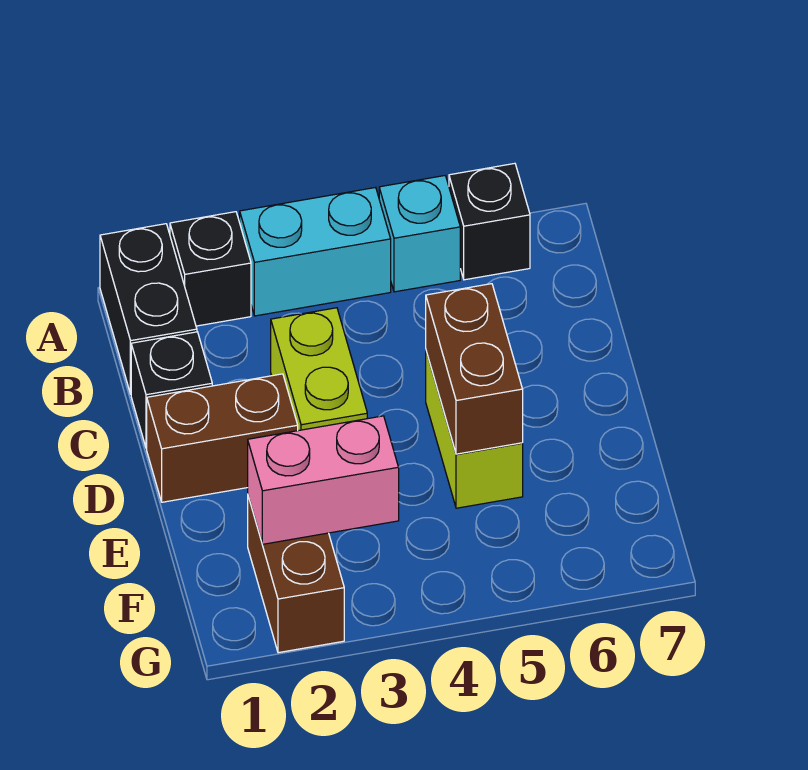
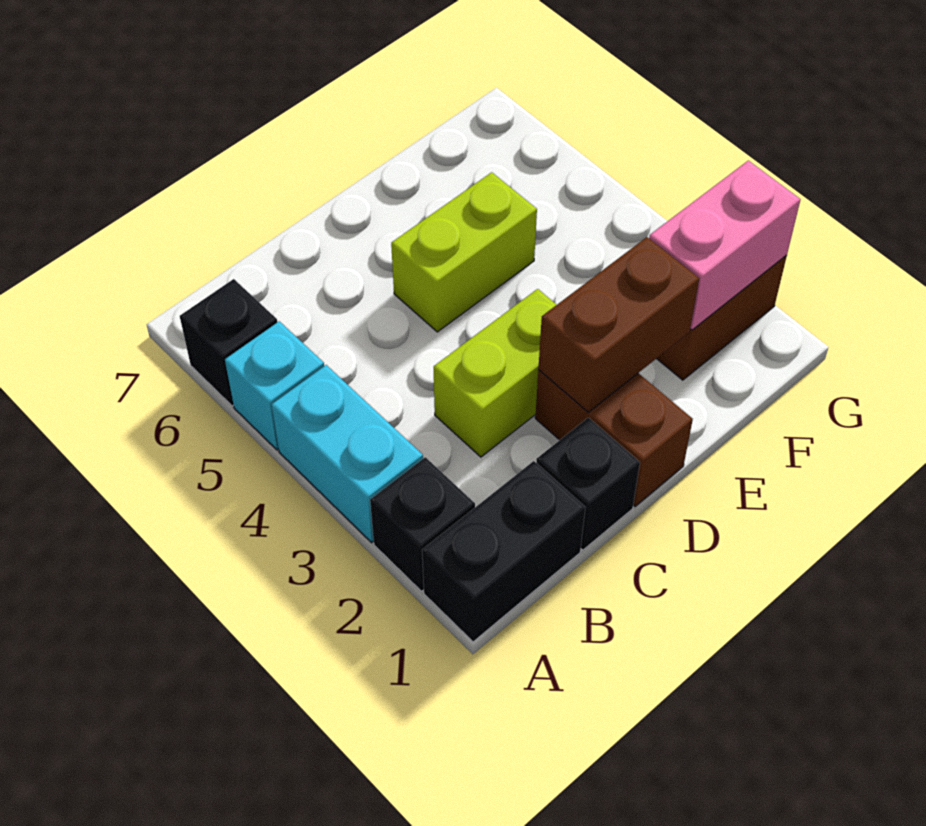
brown 1x2 brick [426,284,523,454] -> brown 1x2 brick moved to [538,237,699,412]
pink 1x2 brick [248,416,399,544] -> pink 1x2 brick turned to [649,161,800,330]

